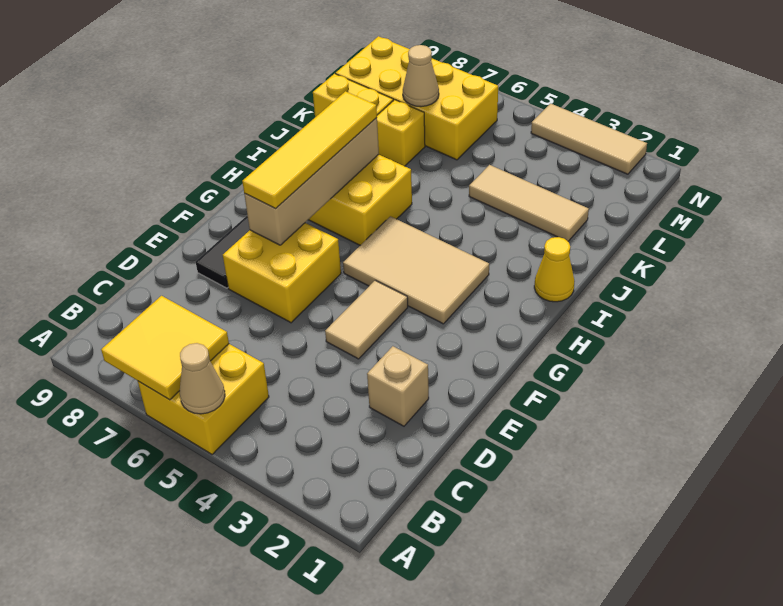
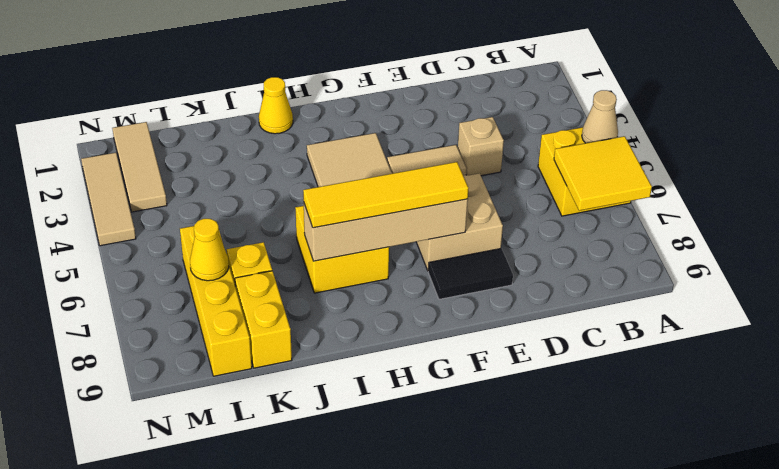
tan 1x1 brick [367,346,429,426] -> tan 1x1 brick moved to [458,117,504,176]
yellow 2x2 brick [223,223,341,323] -> tan 2x2 brick [416,173,503,270]
tan 1x3 tile [469,165,589,241] -> tan 1x3 tile moved to [112,122,167,212]
yellow 2x4 brick [336,36,498,160] -> yellow 1x4 brick [180,226,252,376]
tan 1x1 cone [403,45,439,107] -> yellow 1x1 cone [190,219,229,281]

